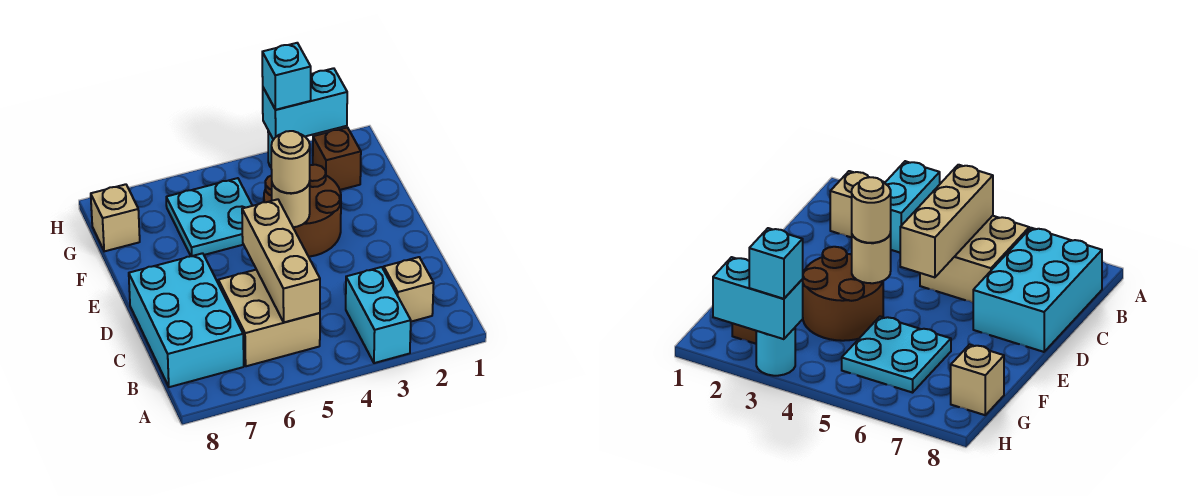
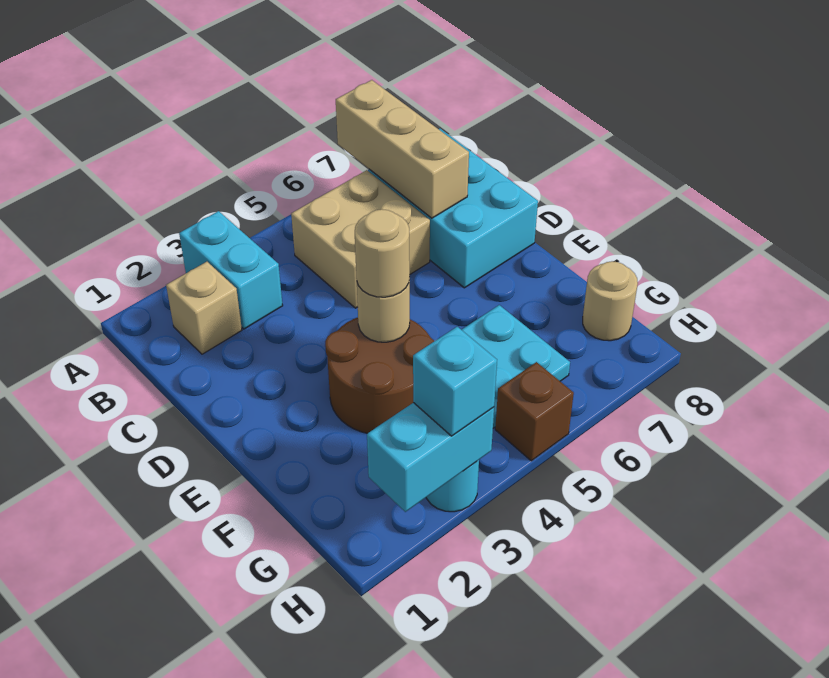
tan 1x3 brick [242,199,320,322] -> tan 1x3 brick moved to [336,80,469,218]
brown 1x1 brick [313,127,361,190] -> brown 1x1 brick moved to [495,362,574,461]
tan 1x1 brick [91,184,140,251] -> tan 1x1 round brick [583,261,638,341]

